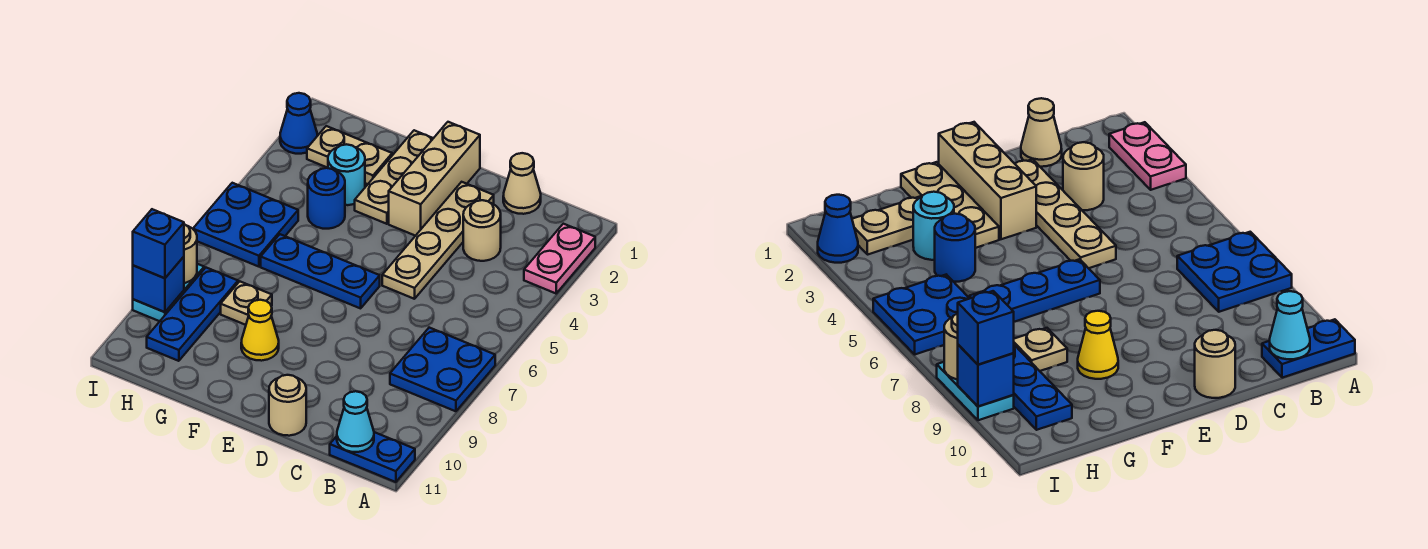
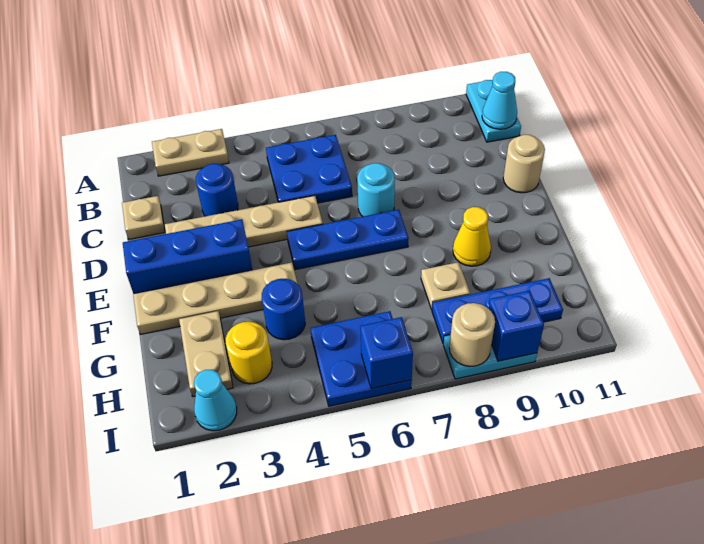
pink 1x2 plate [524,224,595,293] -> tan 1x2 plate [152,129,229,176]
blue 2x2 plate [390,328,495,411] -> blue 2x2 plate moved to [266,135,352,203]
blue 1x2 plate [330,432,415,482] -> cyan 1x2 plate [466,80,521,142]
tan 1x1 cone [503,153,541,214] -> tan 1x1 plate [122,196,165,239]
tan 1x1 round brick [463,200,501,261] -> blue 1x1 round brick [196,164,238,216]
tan 1x3 brick [389,122,480,236] -> blue 1x3 brick [123,219,252,294]
blue 1x3 plate [261,234,380,308] -> blue 1x3 plate turned to [287,210,409,270]
tan 1x3 plate [355,130,433,224] -> tan 1x4 plate [133,262,297,334]
cyan 1x1 round brick [328,144,365,205] -> cyan 1x1 round brick moved to [357,163,395,216]
none -> yellow 1x1 round brick [226,322,272,384]
blue 1x1 cone [280,93,317,154] -> cyan 1x1 cone [194,370,237,431]
blue 1x1 brick [133,209,184,278] -> blue 1x1 brick moved to [360,317,413,389]

